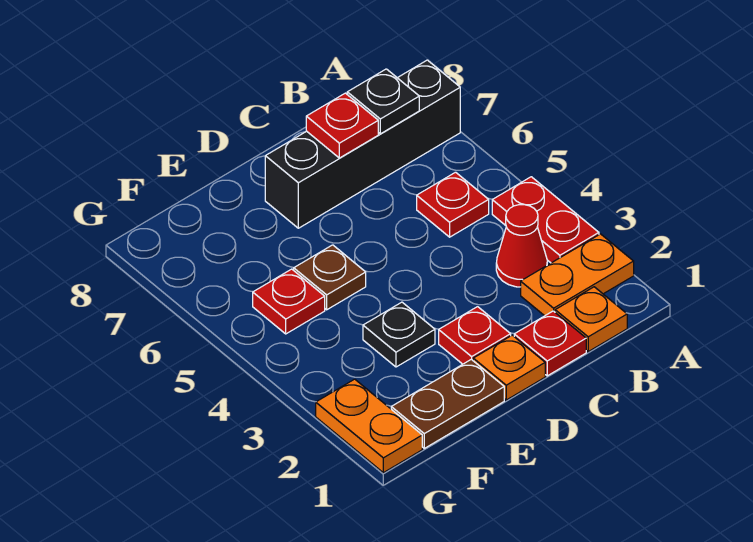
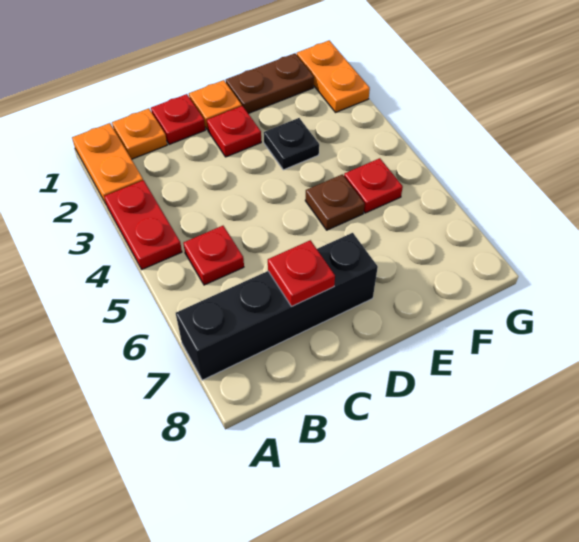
orange 1x2 plate [521,234,634,316] -> orange 1x2 plate turned to [72,123,143,205]
red 1x1 cone [496,205,547,287] -> none
black 1x1 plate [347,69,419,134] -> none

